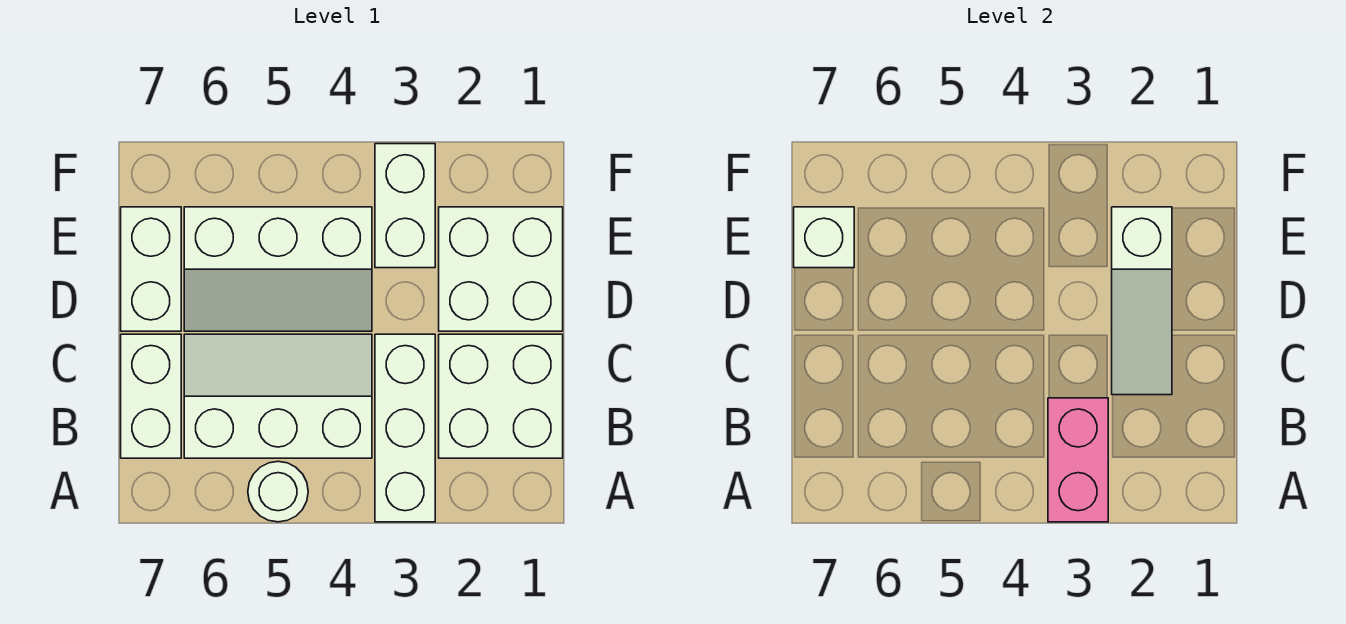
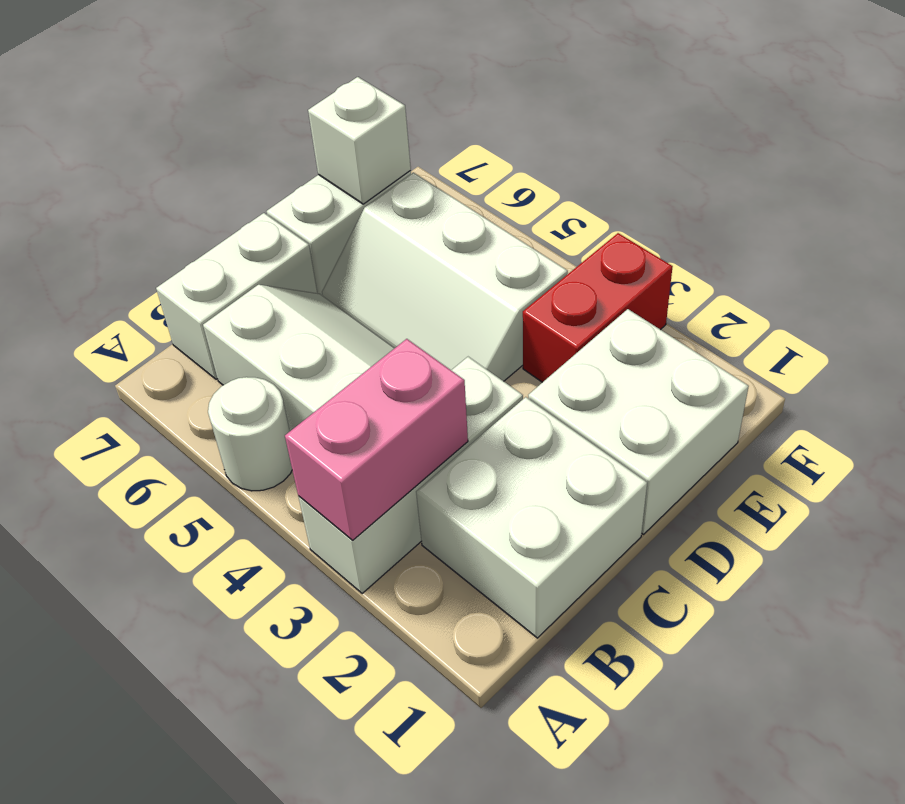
white 1x3 slope [1112,207,1172,395] -> none
white 1x2 brick [375,144,435,268] -> red 1x2 brick [523,233,673,382]

